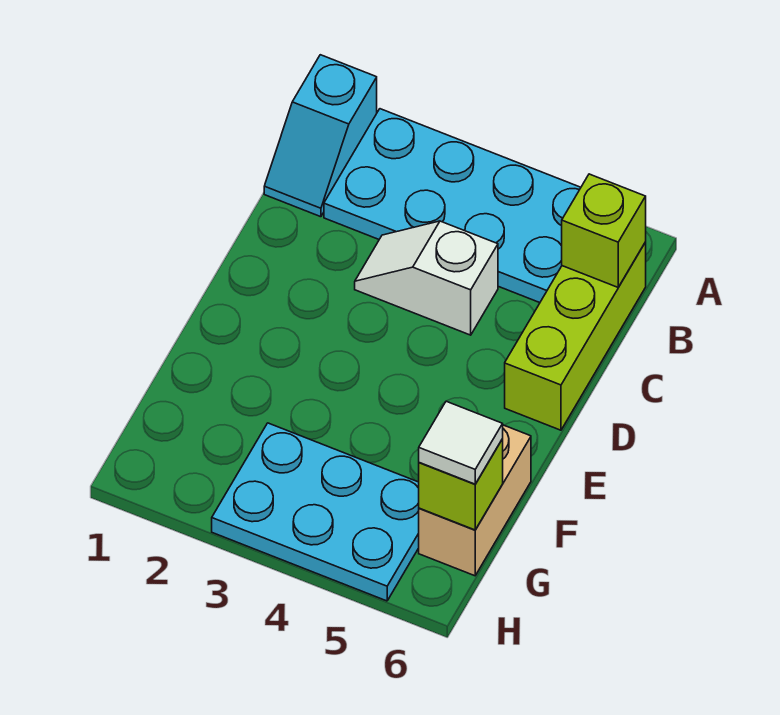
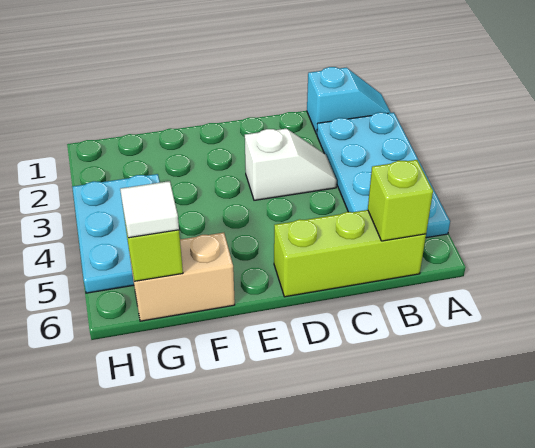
cyan 1x2 slope [264,55,377,217] -> cyan 1x2 slope turned to [307,67,391,134]
white 1x2 slope [355,221,498,335] -> white 1x2 slope turned to [245,129,337,200]

